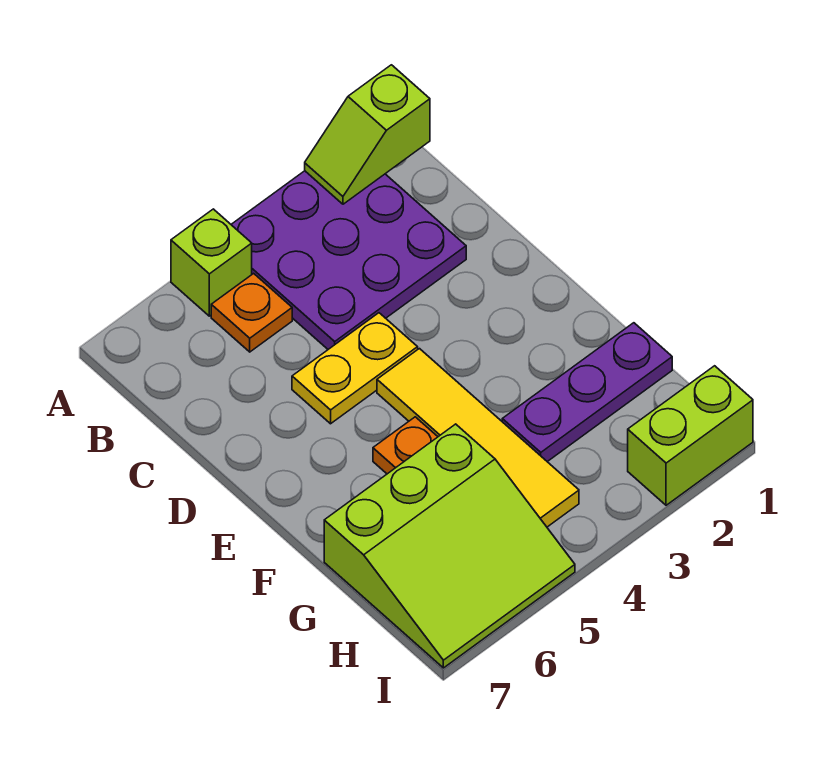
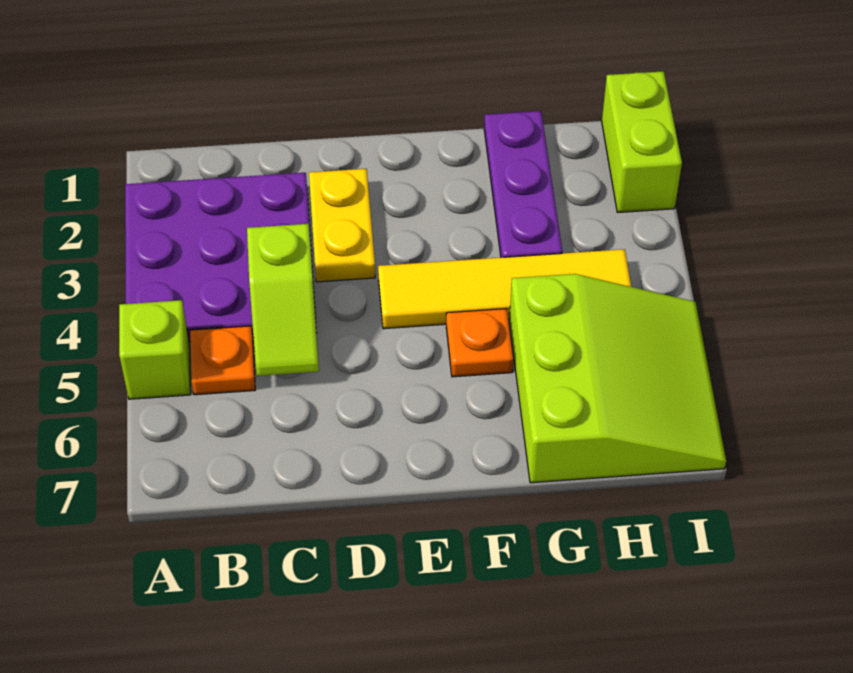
lime 1x2 slope [305,65,430,204] -> lime 1x2 slope moved to [247,224,319,376]
yellow 1x2 plate [292,313,418,424] -> yellow 1x2 plate moved to [309,169,375,282]

